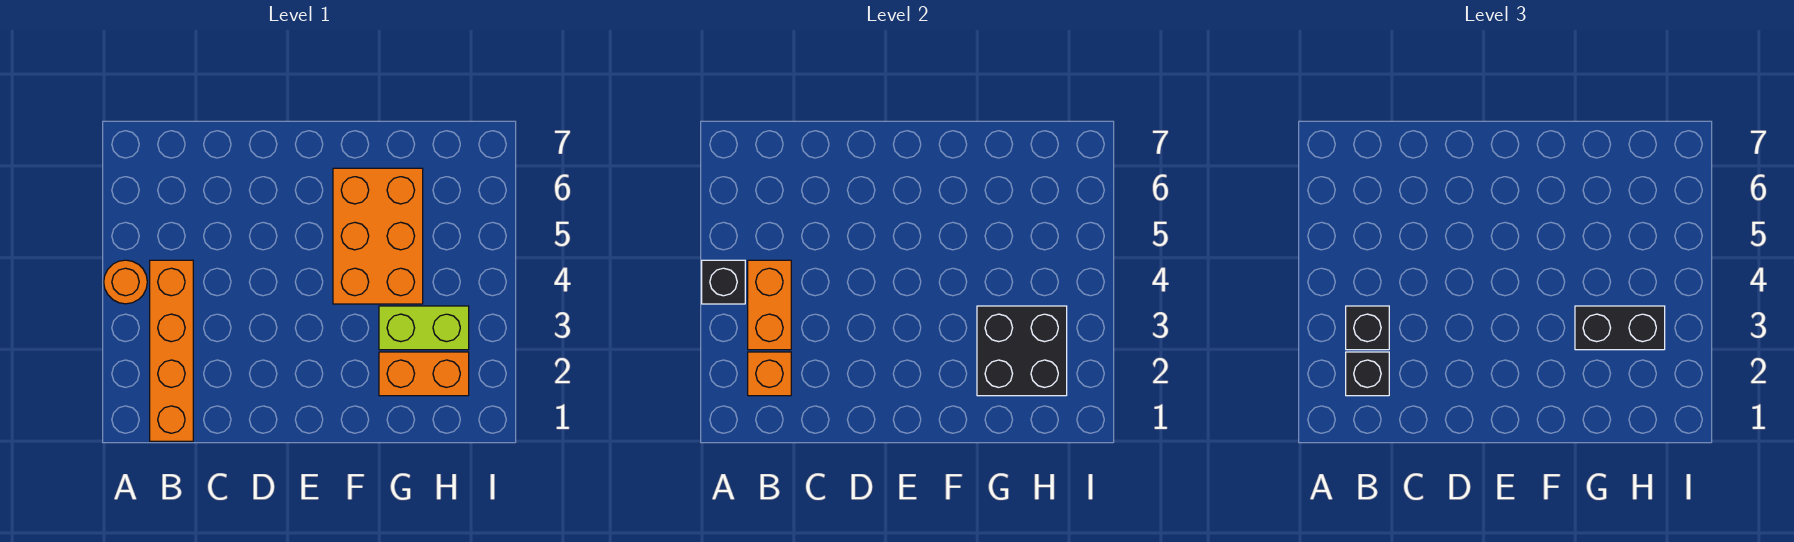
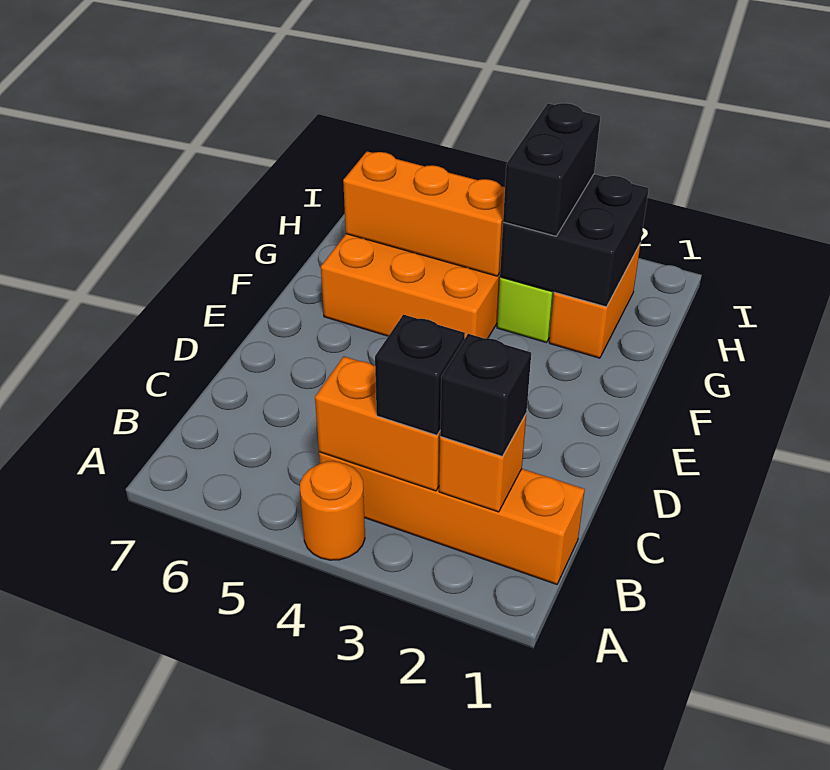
black 1x1 brick [702,260,745,304] -> none
none -> orange 1x3 brick [343,151,505,276]

